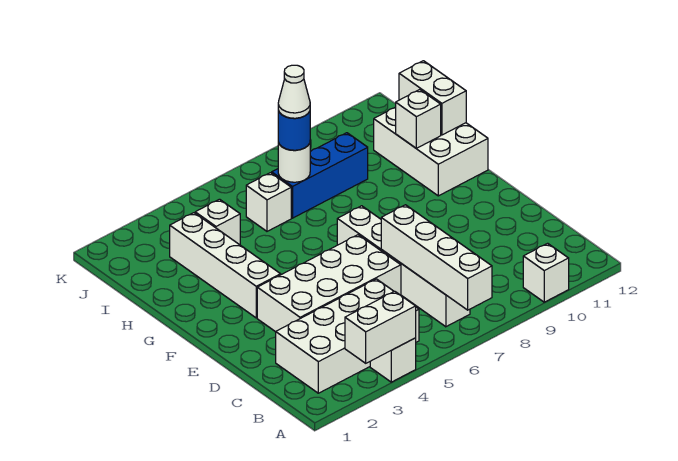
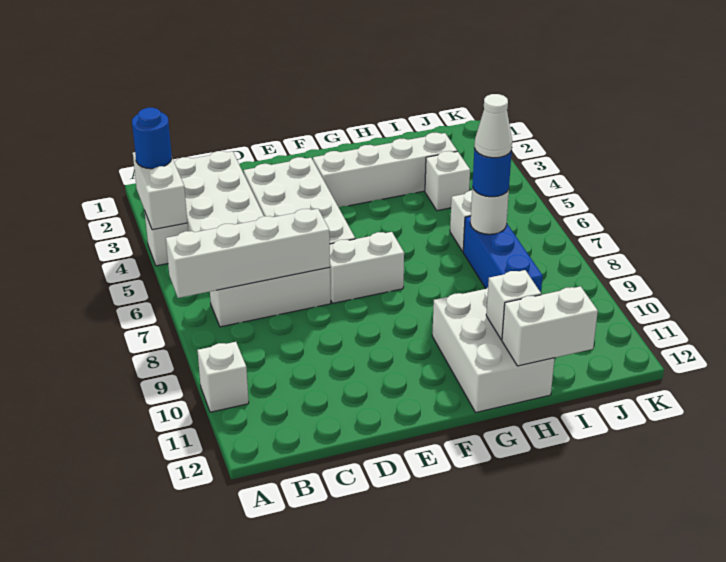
none -> blue 1x1 round brick [132,108,172,169]
white 2x3 brick [374,107,488,196] -> white 2x3 brick turned to [432,288,555,412]

